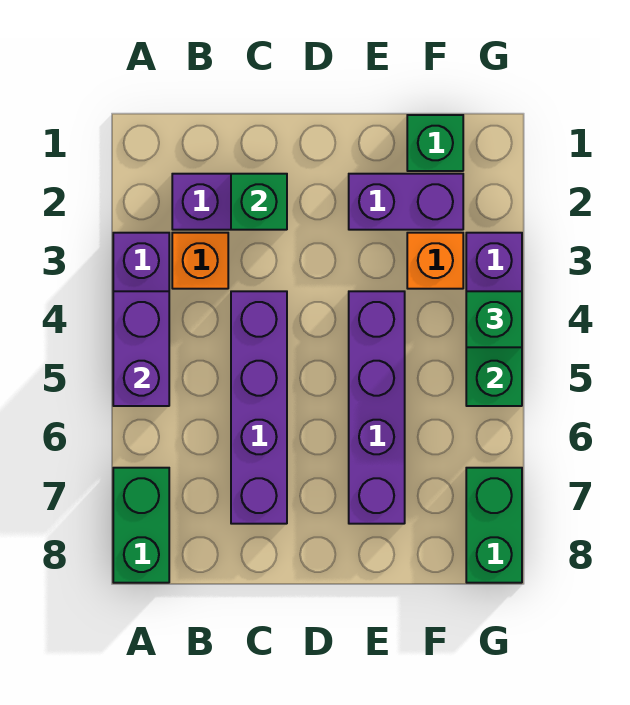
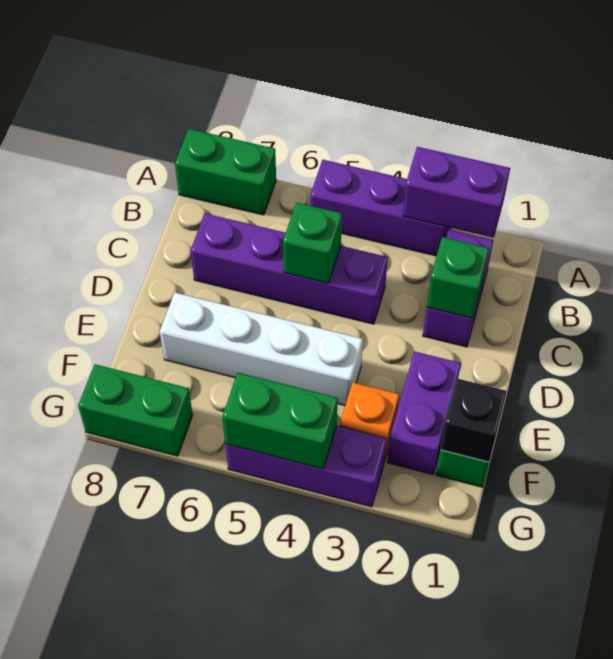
purple 1x2 brick [113,291,169,406] -> purple 1x2 brick moved to [403,147,510,238]
orange 1x1 brick [172,233,228,289] -> none
purple 1x4 brick [349,291,405,524] -> white 1x4 brick [160,293,363,405]
none -> black 1x1 brick [441,379,507,462]
green 1x1 brick [466,291,522,347] -> green 1x1 brick moved to [283,203,342,283]

